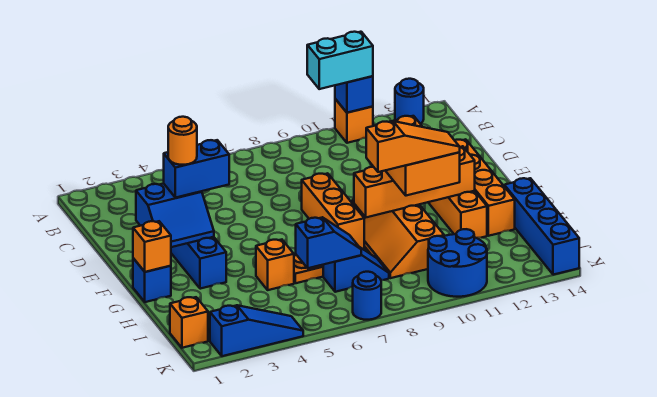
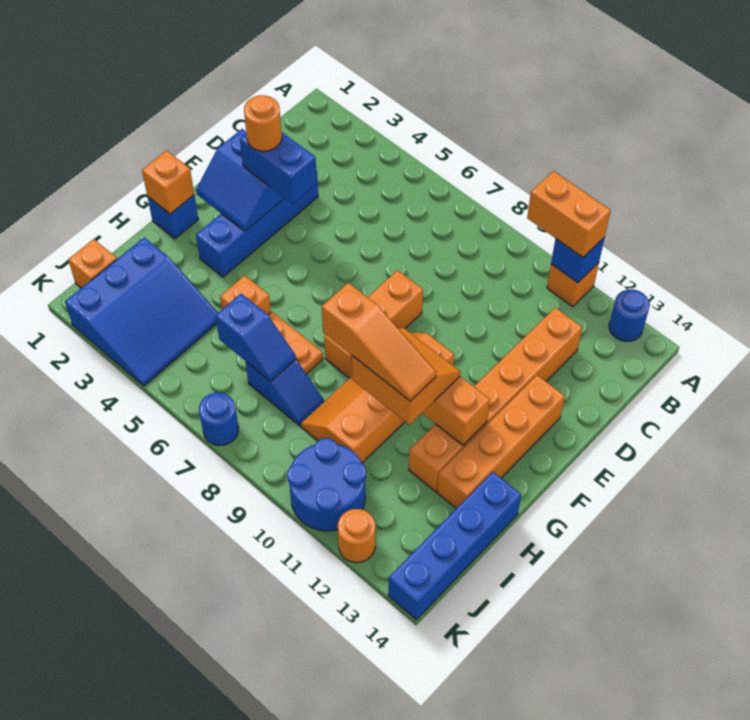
cyan 1x2 brick [307,32,373,89] -> orange 1x2 brick [527,171,611,257]
blue 1x3 slope [210,305,303,356] -> blue 3x3 slope [65,237,218,386]
none -> orange 1x1 round brick [338,509,375,563]

